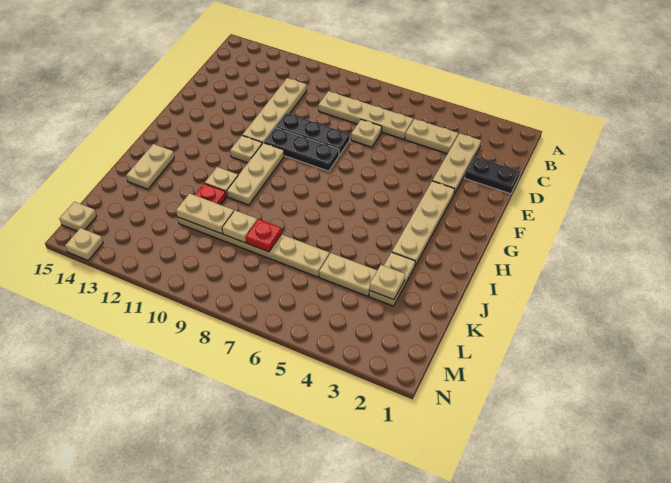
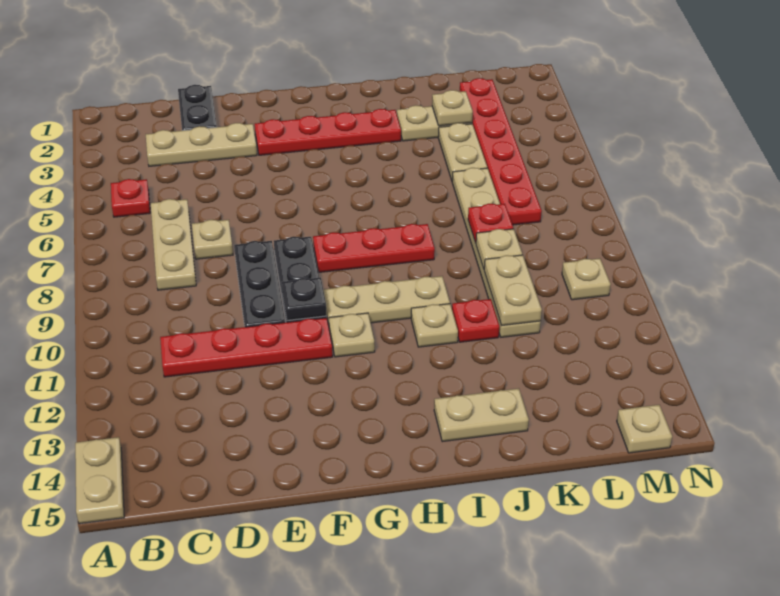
none -> red 1x1 plate [111,179,150,217]
tan 1x2 plate [405,119,458,154] -> tan 1x2 plate moved to [75,437,124,524]
tan 1x4 plate [318,91,413,139] -> tan 1x3 plate [151,199,196,290]
tan 1x4 plate [242,78,307,143] -> red 1x4 plate [160,318,333,377]
tan 1x4 plate [392,181,455,266] -> red 1x4 plate [255,109,401,155]
none -> black 1x1 plate [282,277,327,320]
none -> red 1x3 plate [313,224,435,273]
none -> red 1x6 plate [460,78,542,225]
tan 1x1 plate [65,228,103,260] -> tan 1x1 plate moved to [562,258,611,300]

